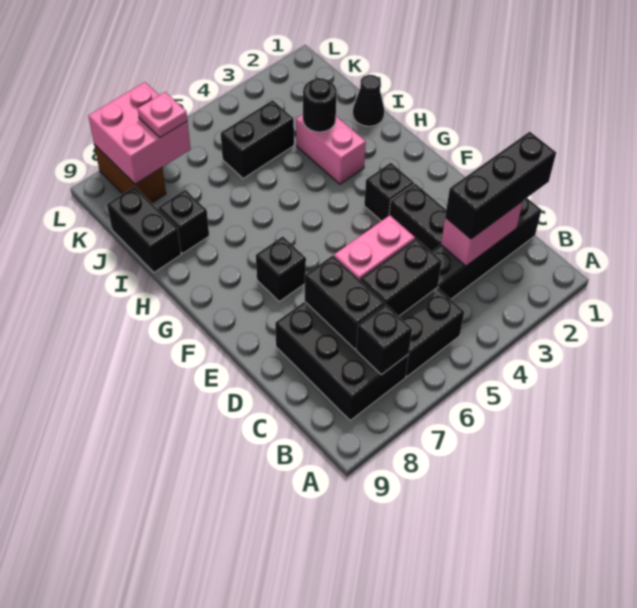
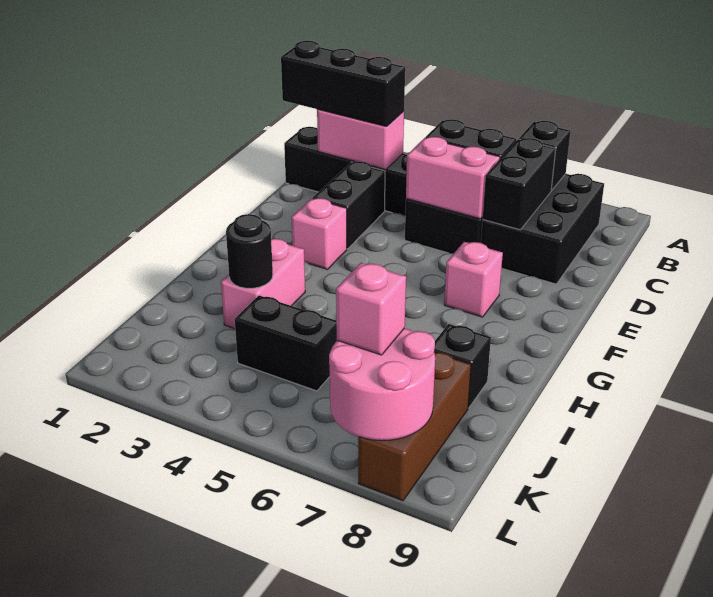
black 1x1 brick [364,163,414,221] -> pink 1x1 brick [291,198,347,269]
black 1x1 brick [256,236,306,301] -> pink 1x1 brick [444,242,503,317]
black 1x1 cone [353,75,384,126] -> none
black 1x2 brick [107,187,181,272] -> none
pink 2x2 brick [88,82,190,184] -> pink 2x2 round brick [329,328,435,441]
pink 1x1 plate [138,92,187,138] -> pink 1x1 brick [336,263,406,355]
brown 1x2 brick [94,144,166,203] -> brown 1x3 brick [358,352,471,501]

